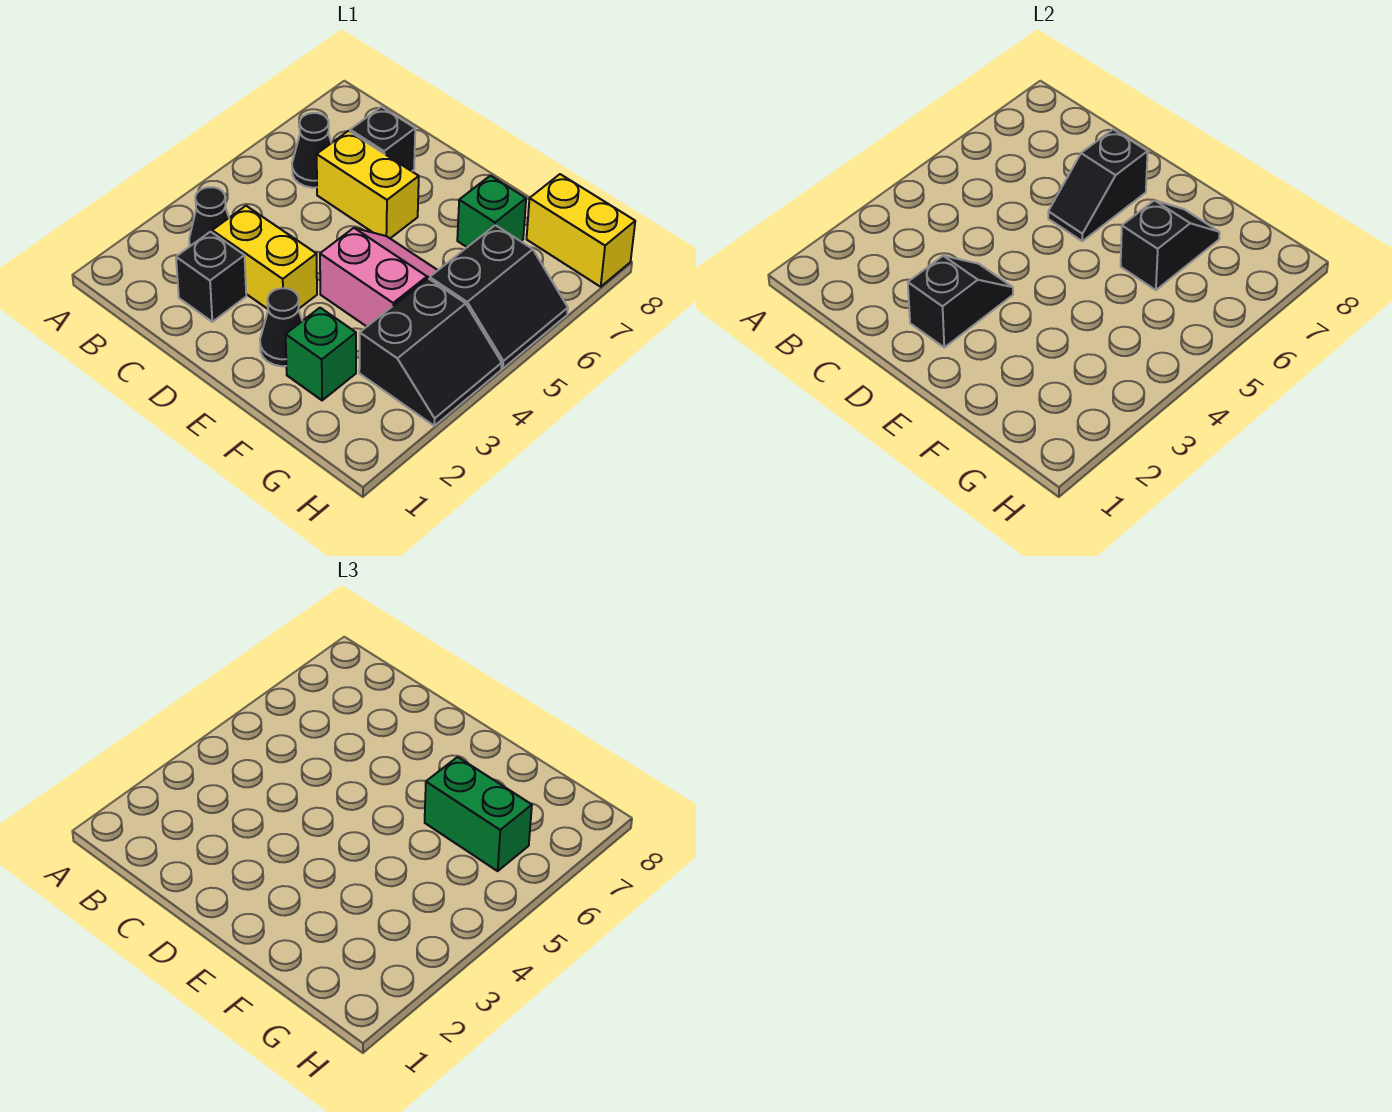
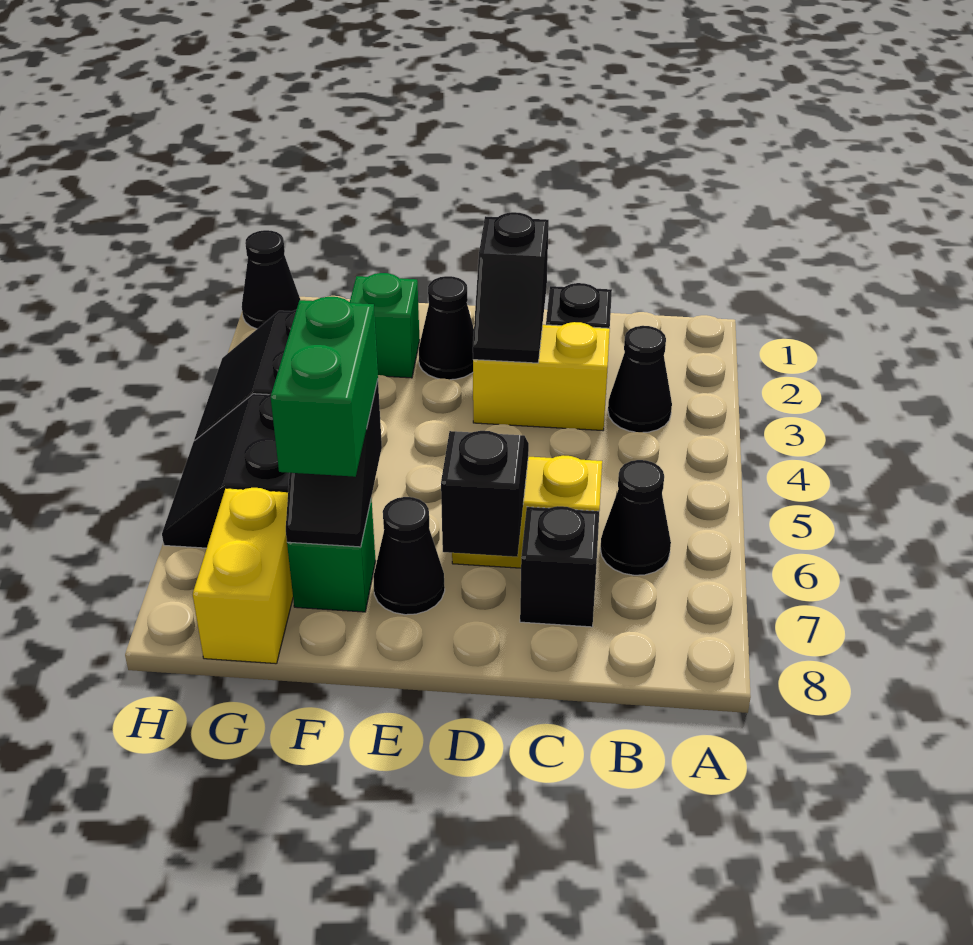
pink 2x2 slope [320,228,438,327] -> none
none -> black 1x1 cone [373,497,445,615]
green 1x2 brick [425,757,532,871] -> green 1x2 brick turned to [271,297,378,477]
yellow 1x2 brick [527,174,635,287] -> yellow 1x2 brick turned to [193,488,293,664]
none -> black 1x1 cone [242,230,300,329]

